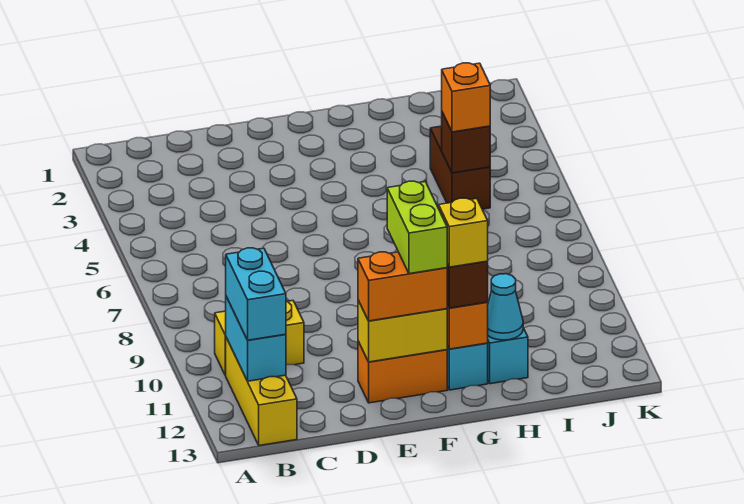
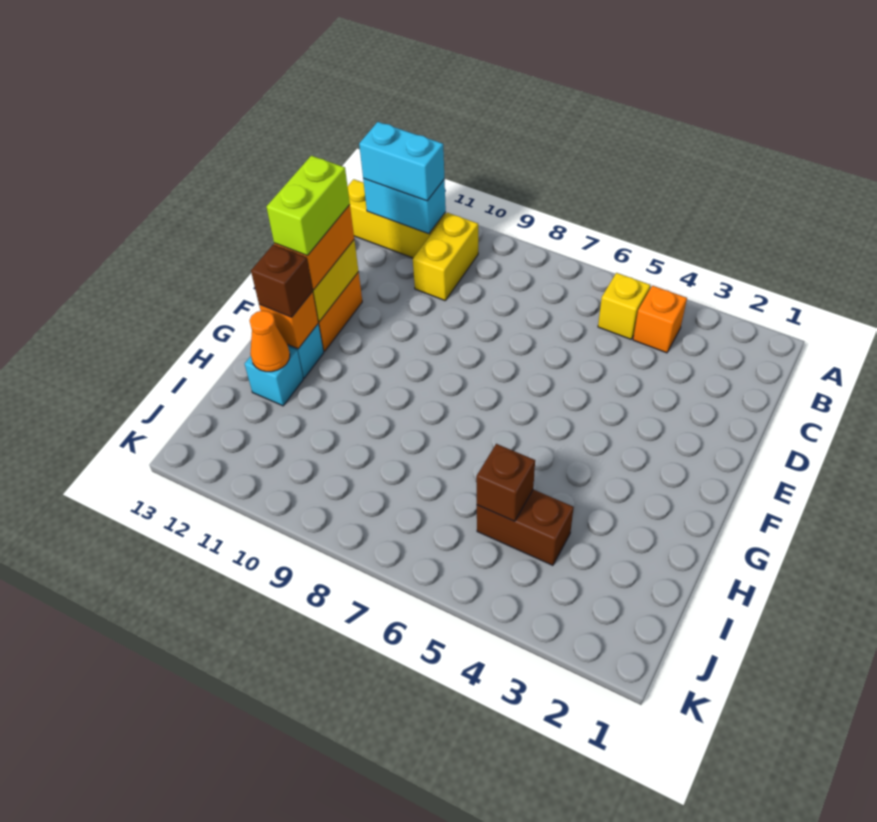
lime 1x2 brick [387,181,447,274] -> lime 1x2 brick turned to [267,156,350,256]
yellow 1x1 brick [439,198,488,267] -> yellow 1x1 brick moved to [598,273,650,339]
cyan 1x1 cone [488,274,523,340] -> orange 1x1 cone [250,311,290,372]
orange 1x1 brick [442,63,490,132] -> orange 1x1 brick moved to [633,286,687,353]

